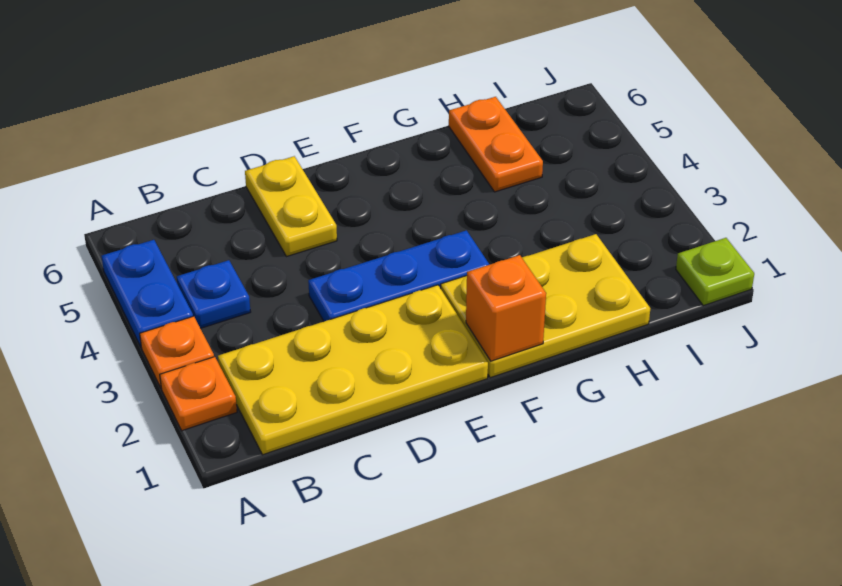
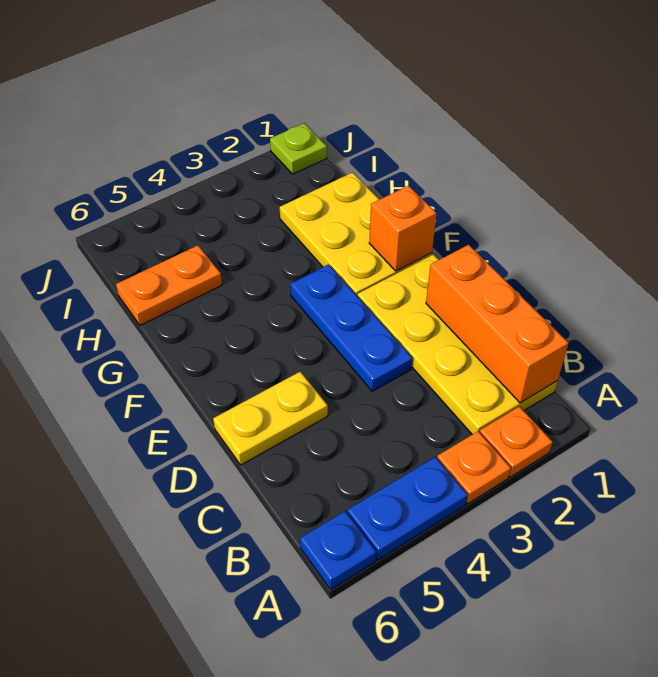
none -> orange 1x3 brick [426,245,569,403]
blue 1x1 plate [177,260,251,328] -> blue 1x1 plate moved to [300,511,376,590]

